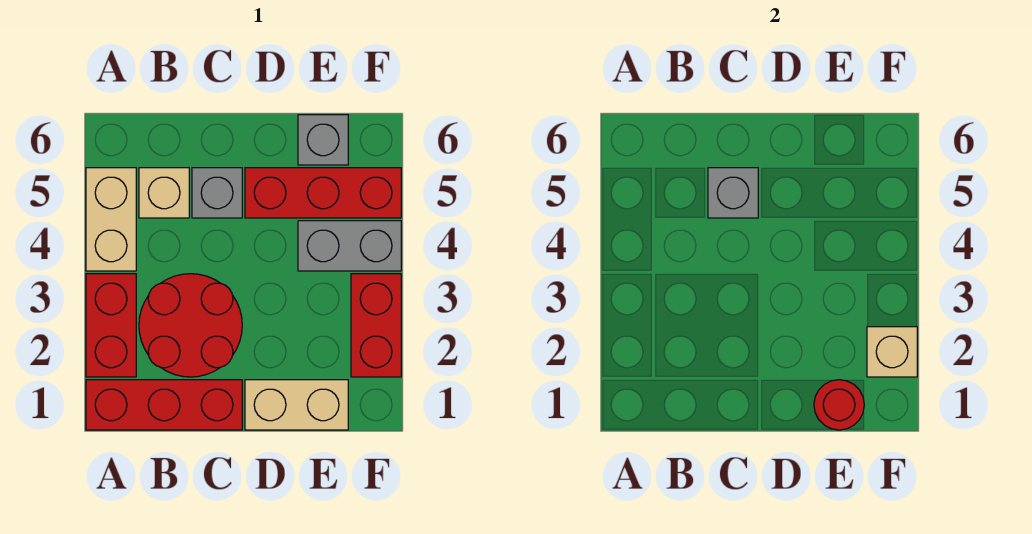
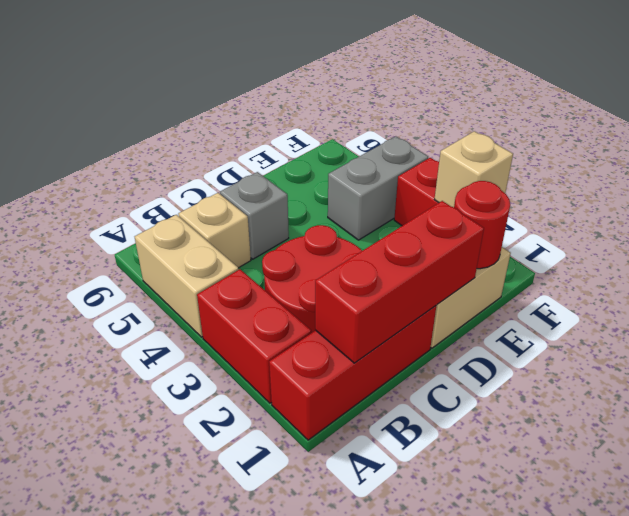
grey 1x1 brick [708,168,758,218] -> none
red 1x3 brick [245,168,401,218] -> red 1x3 brick moved to [315,201,484,363]
grey 1x1 brick [298,115,348,165] -> none

